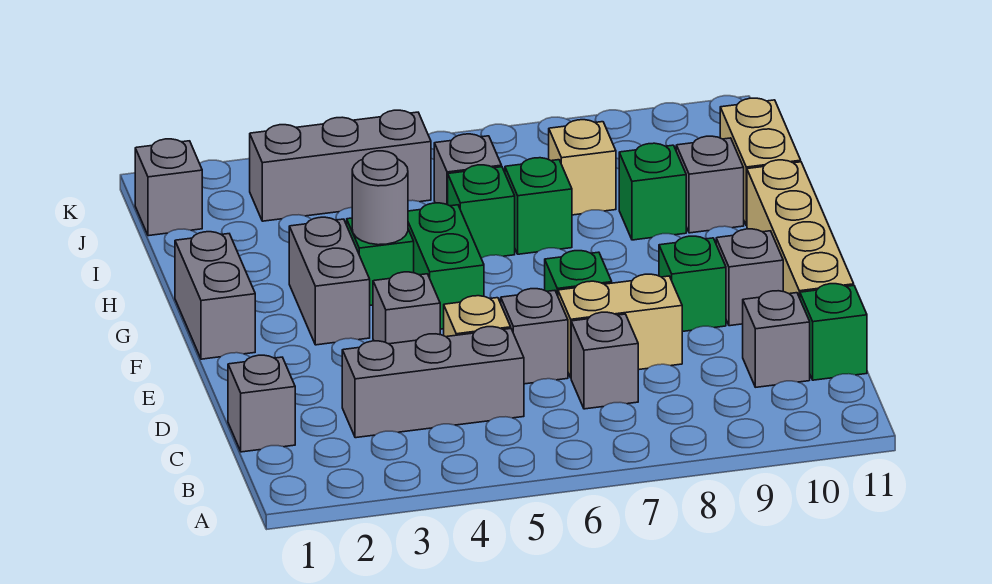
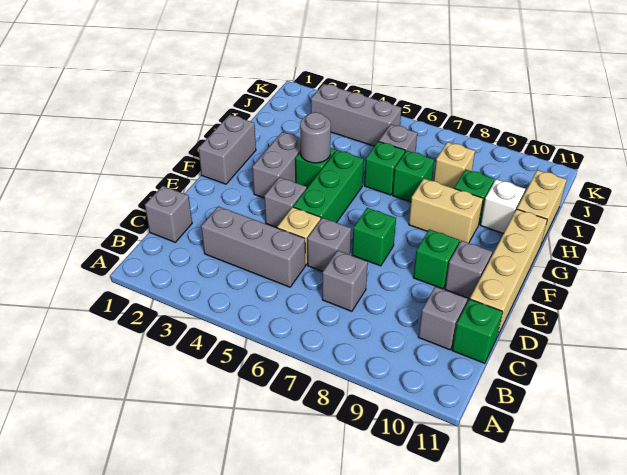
tan 1x2 brick [558,274,682,378] -> tan 1x2 brick moved to [409,179,483,243]
green 1x2 brick [408,203,484,329] -> green 1x3 brick [293,150,364,223]
grey 1x1 brick [676,136,744,233] -> white 1x1 brick [481,179,525,233]
grey 1x1 brick [135,139,202,236] -> none

